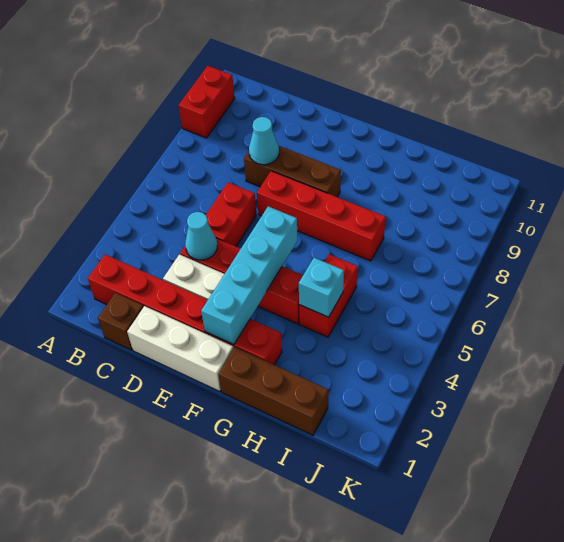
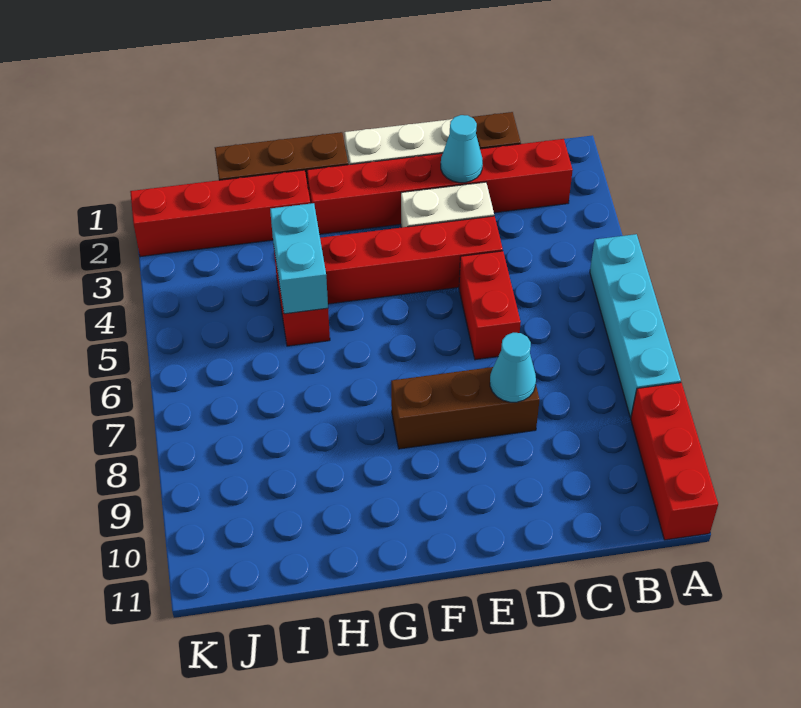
red 1x2 brick [179,66,235,138] -> red 1x3 brick [631,383,718,540]
cyan 1x1 cone [185,212,217,260] -> cyan 1x1 cone moved to [441,115,483,183]
red 1x4 brick [257,171,386,261] -> red 1x4 brick moved to [130,170,310,257]
cyan 1x4 brick [201,206,298,345] -> cyan 1x4 brick moved to [590,234,681,418]
cyan 1x1 brick [299,258,344,317] -> cyan 1x2 brick [270,203,328,314]

